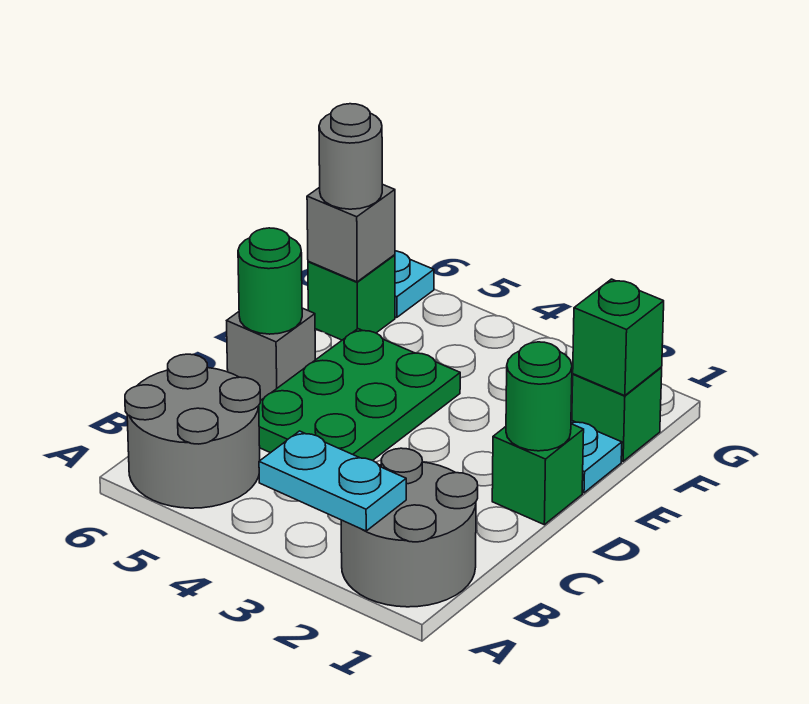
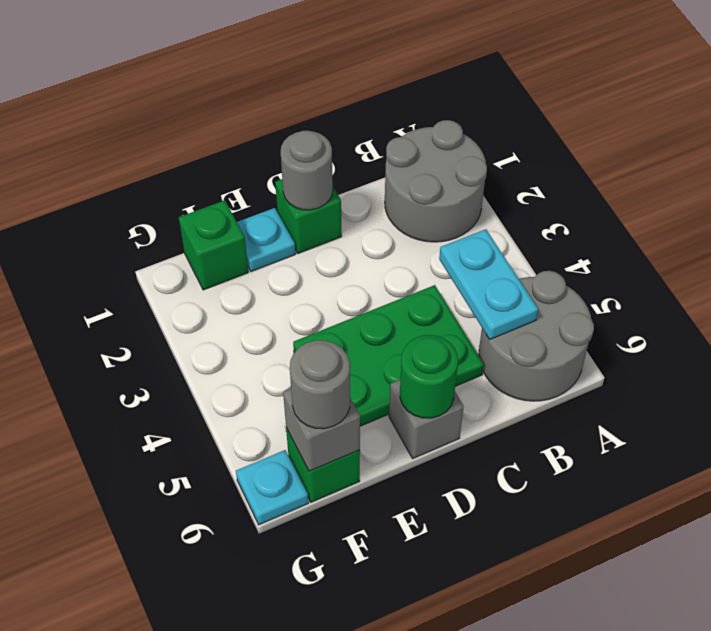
cyan 1x2 plate [259,431,406,531] -> cyan 1x2 plate moved to [439,229,538,340]
green 1x1 round brick [506,342,572,451] -> grey 1x1 round brick [281,131,333,210]
green 1x1 brick [573,279,664,396] -> none

